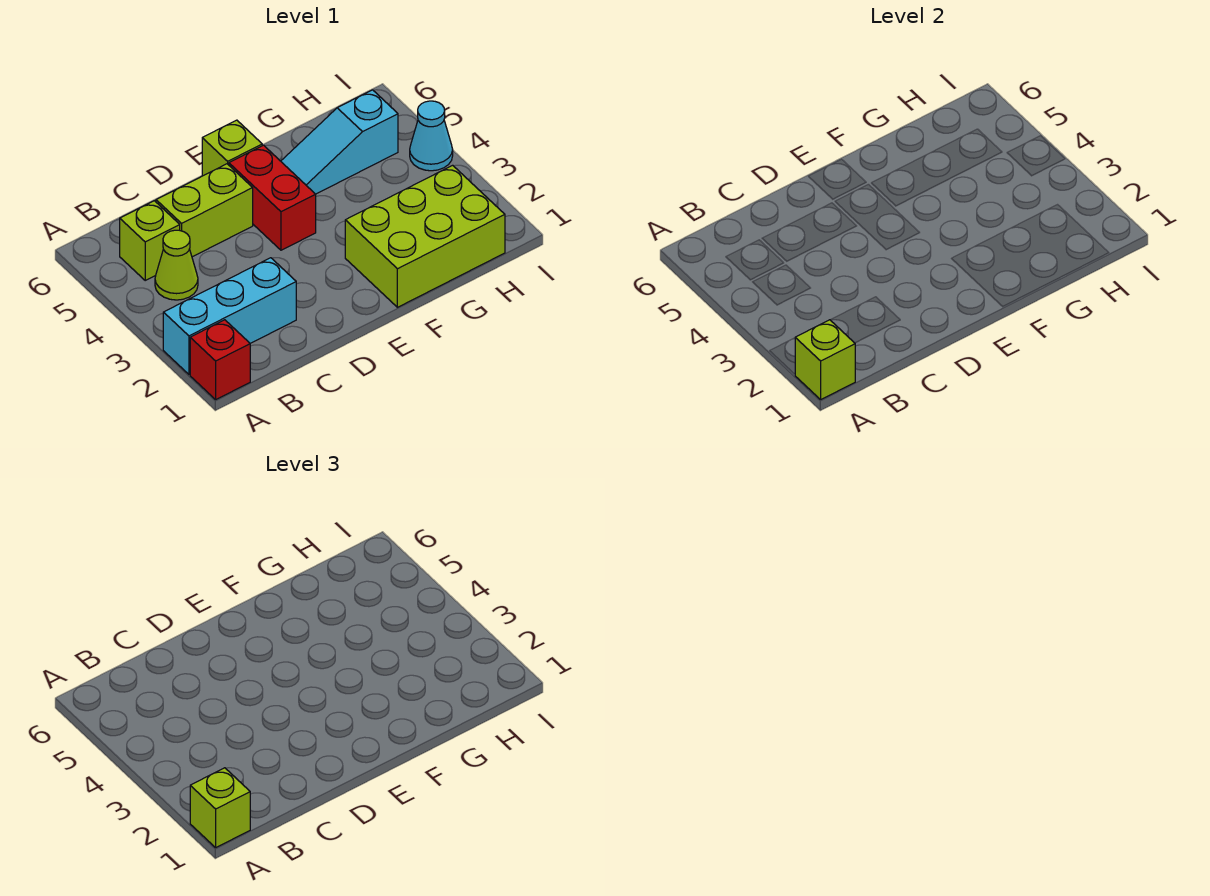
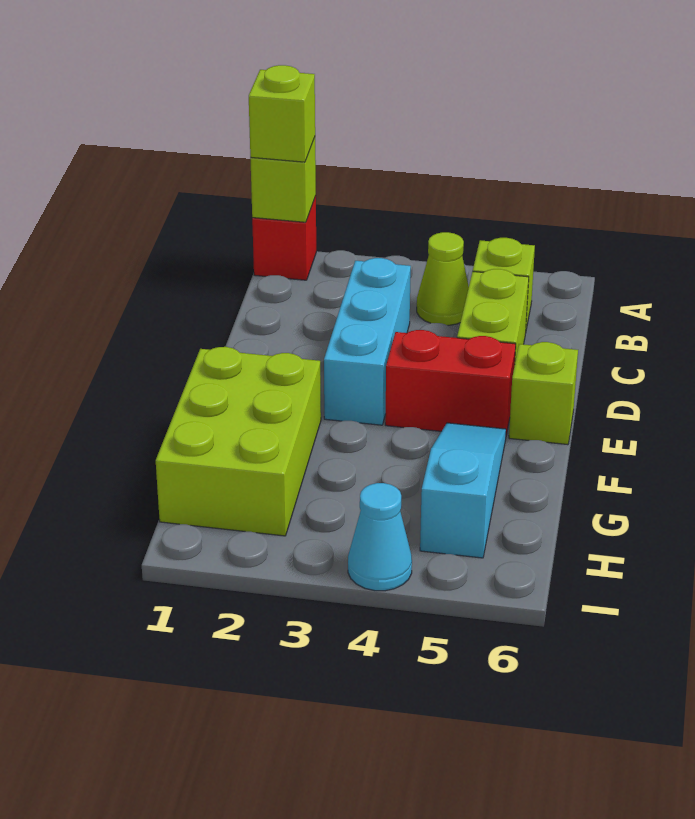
cyan 1x3 brick [163,258,296,374] -> cyan 1x3 brick moved to [324,258,411,425]

